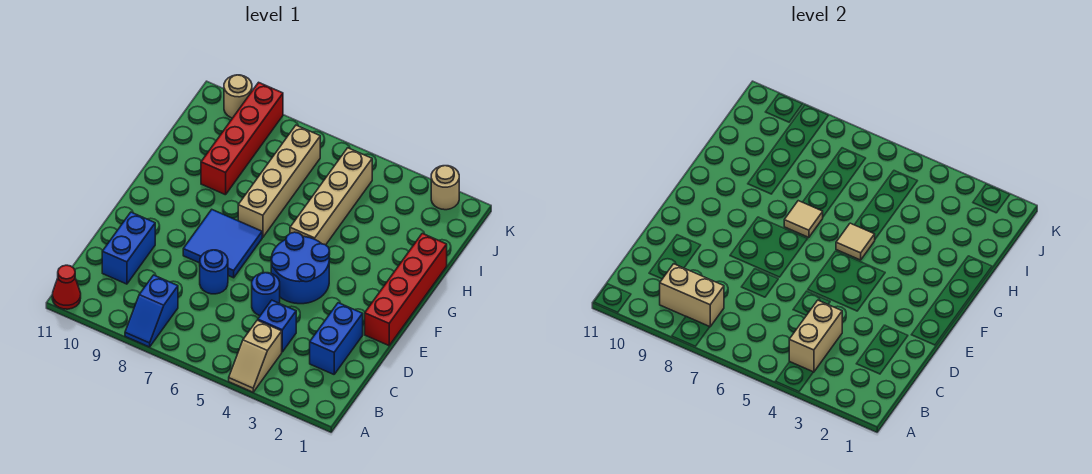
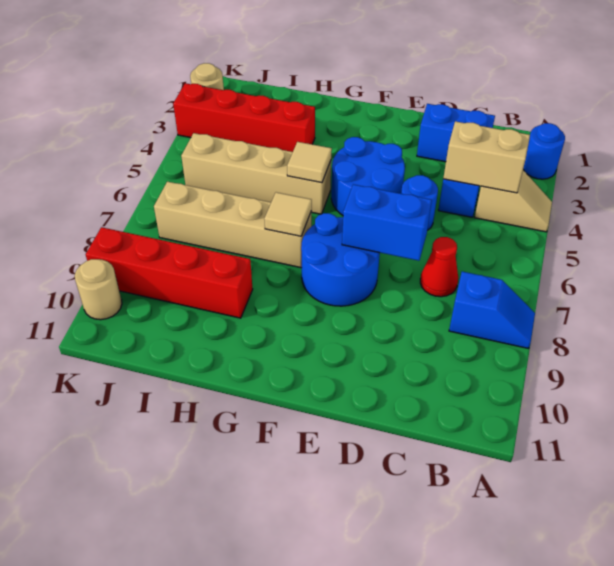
red 1x1 cone [52,265,81,309] -> red 1x1 cone moved to [420,237,458,297]
tan 1x2 brick [660,264,724,327] -> none
blue 1x2 brick [102,212,155,284] -> blue 1x2 brick moved to [342,184,432,261]
blue 1x1 round brick [200,250,228,294] -> blue 1x1 round brick moved to [523,123,565,179]
red 1x4 brick [365,233,447,346] -> red 1x4 brick moved to [173,83,315,152]
blue 2x2 tile [183,210,262,278] -> blue 2x2 round brick [301,213,380,306]

